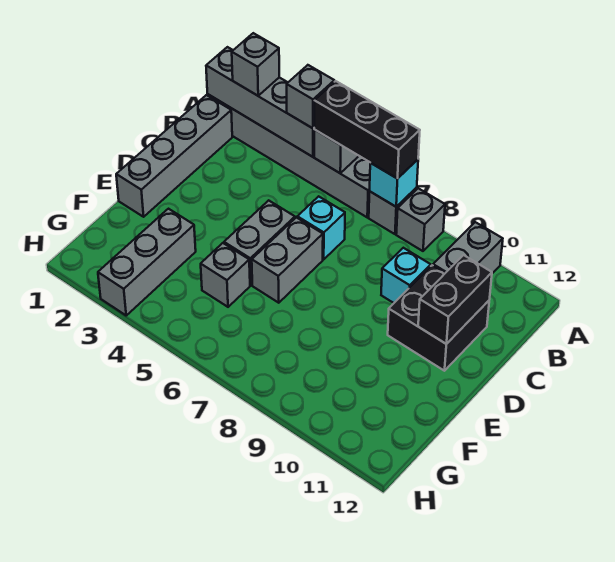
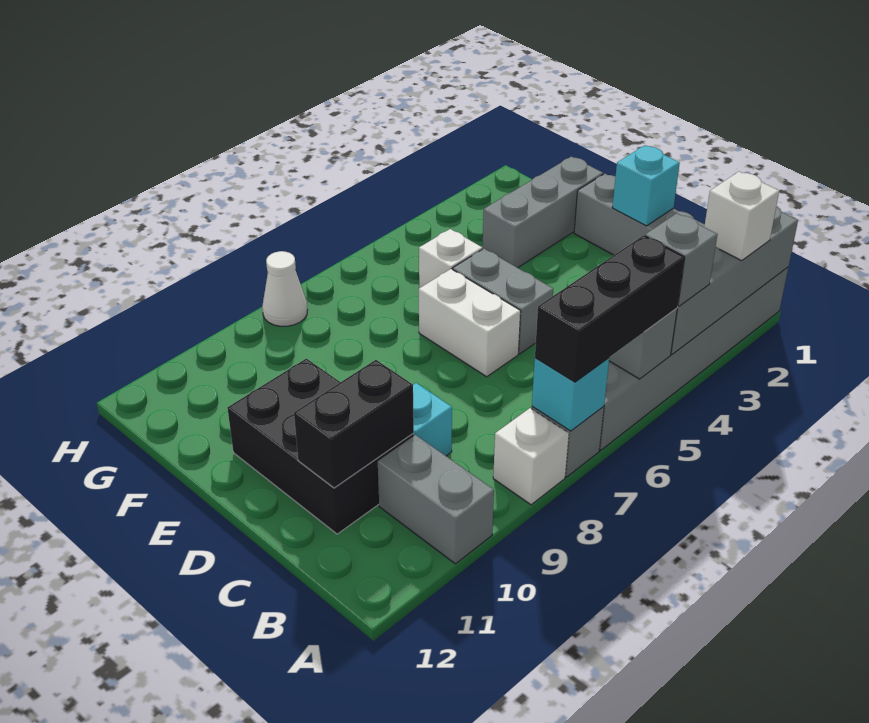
grey 1x1 brick [232,33,279,96] -> white 1x1 brick [704,172,779,261]
grey 1x1 brick [396,188,445,251] -> white 1x1 brick [493,408,569,505]
cyan 1x1 brick [297,196,345,259] -> cyan 1x1 brick moved to [612,145,680,226]
black 2x2 brick [388,265,489,371] -> black 2x3 brick [228,359,414,534]
black 1x2 brick [418,255,492,344] -> black 1x2 brick turned to [294,360,414,488]
grey 1x2 brick [252,217,323,303] -> white 1x2 brick [419,269,521,377]
grey 1x3 brick [98,209,196,315] -> grey 1x3 brick turned to [482,157,603,268]
grey 1x1 brick [201,243,250,307] -> white 1x1 brick [419,229,482,288]
none -> white 1x1 cone [262,251,307,326]

